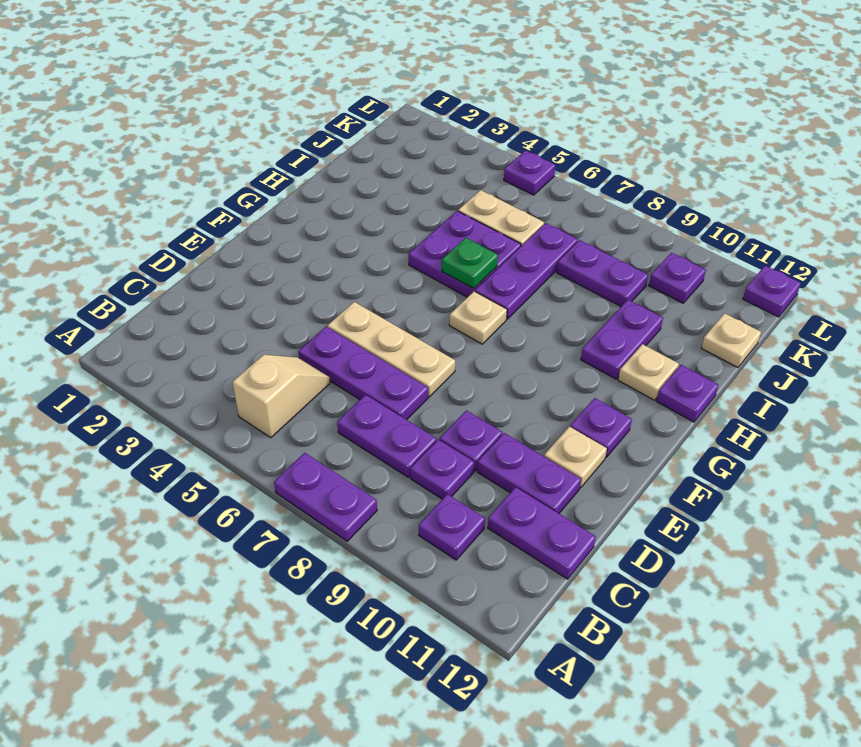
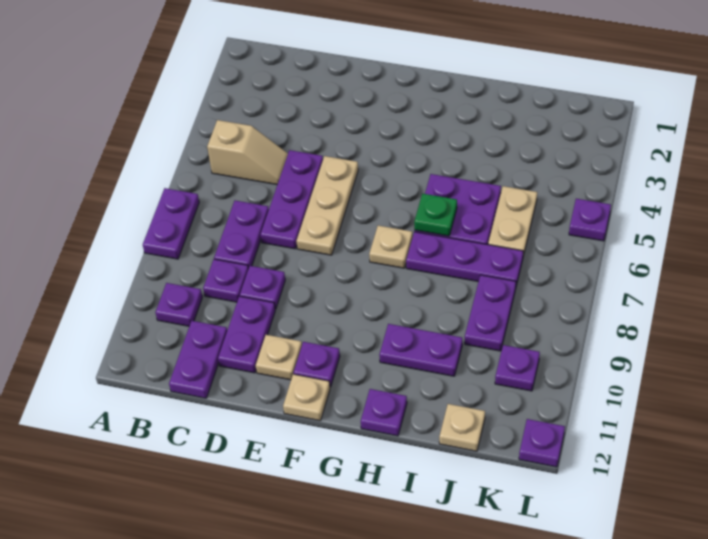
tan 1x1 plate [618,344,679,400] -> tan 1x1 plate moved to [283,374,330,421]

